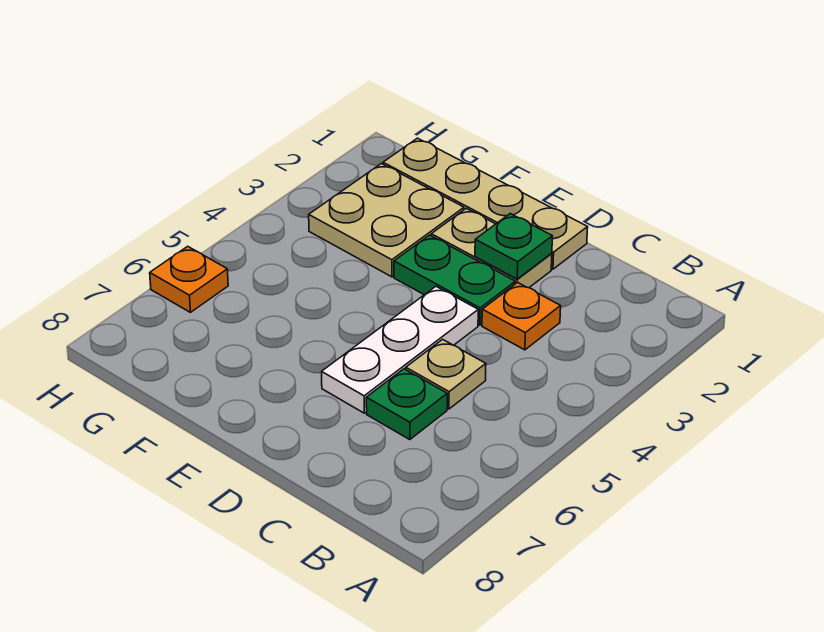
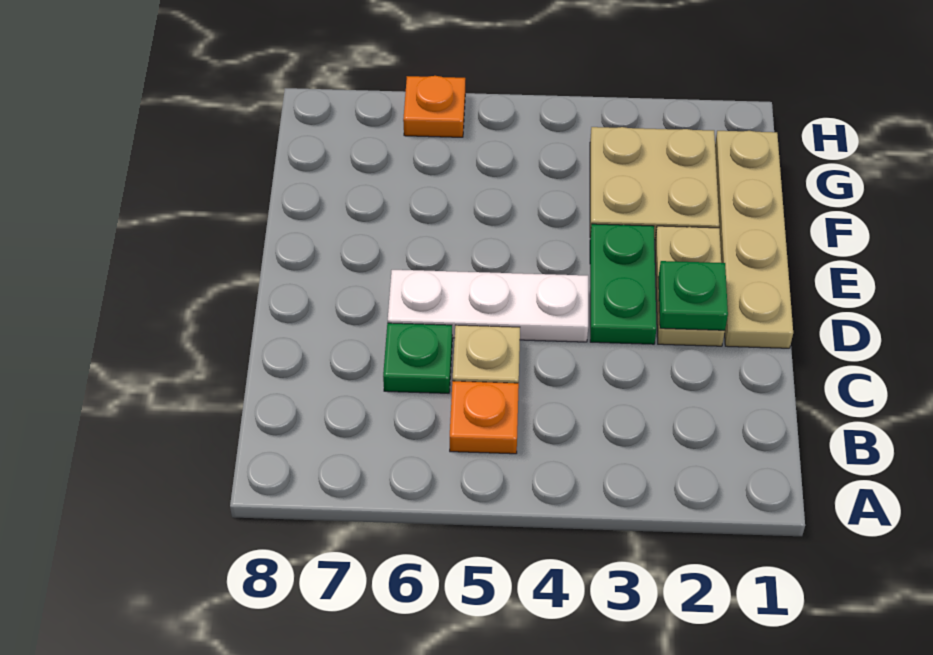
orange 1x1 plate [482,282,561,350] -> orange 1x1 plate moved to [450,381,519,454]

